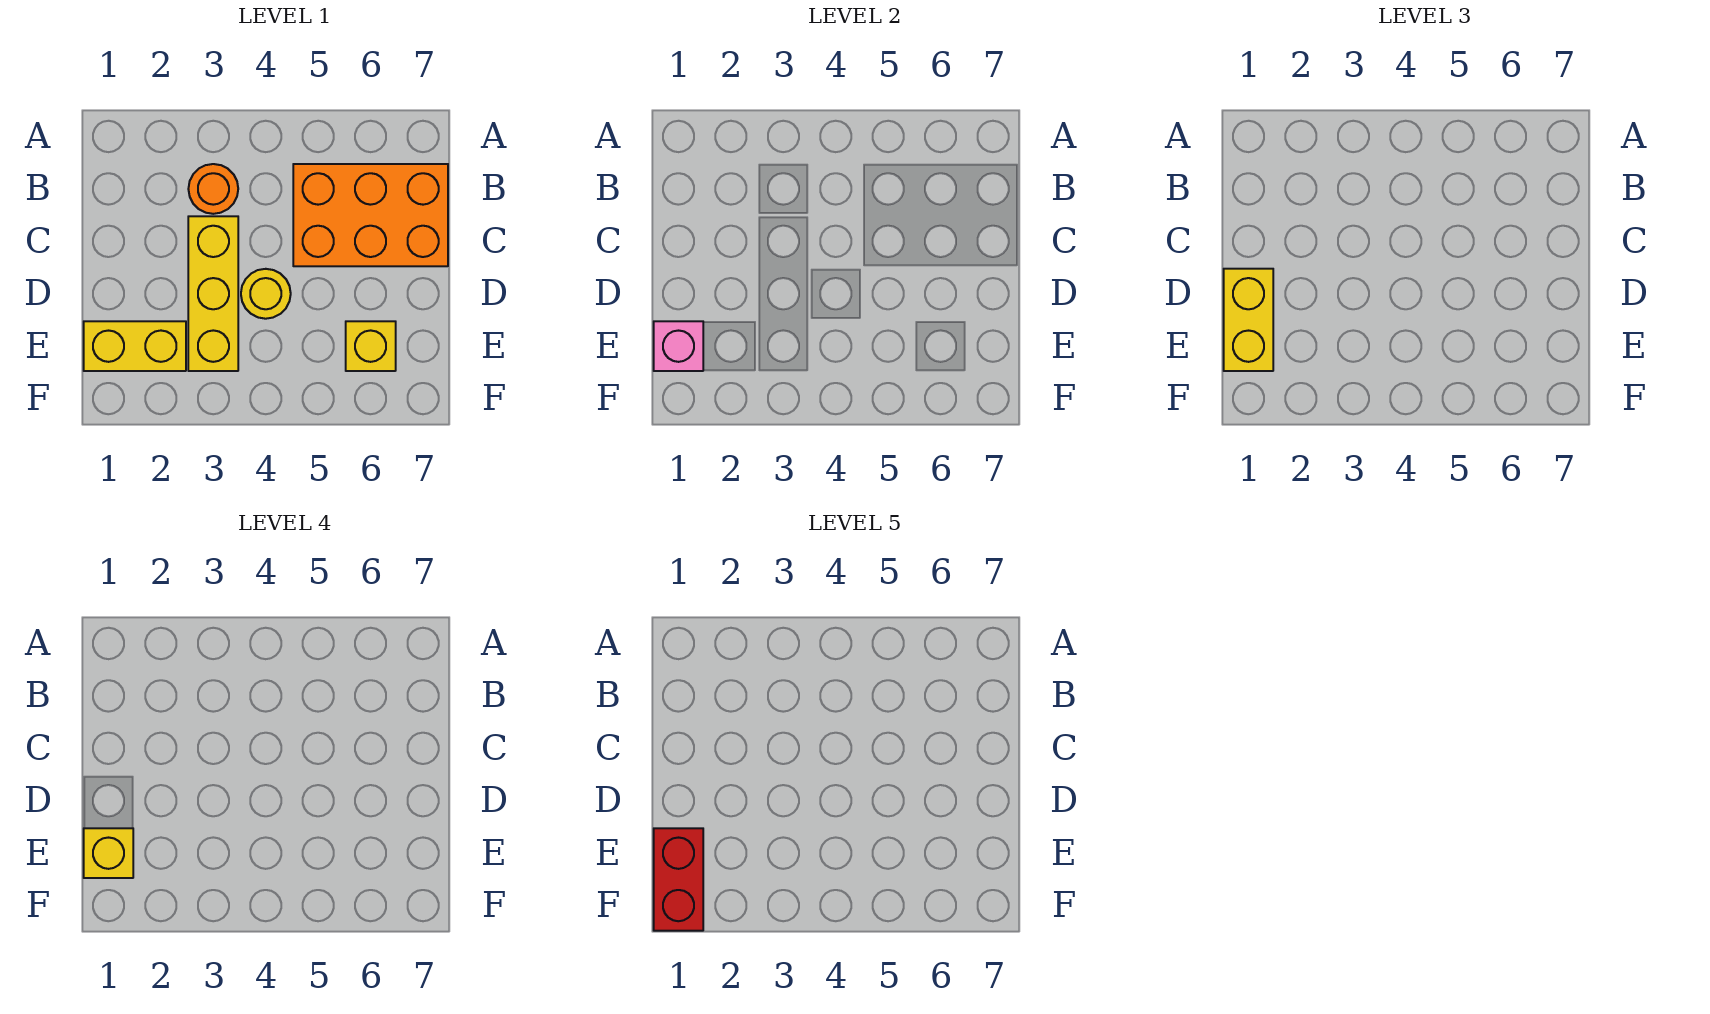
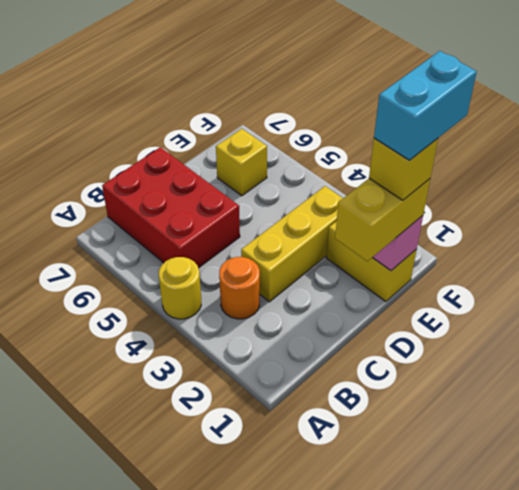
orange 2x3 brick [293,164,448,266] -> red 2x3 brick [102,147,240,268]
yellow 1x1 round brick [241,269,291,319] -> yellow 1x1 round brick moved to [159,257,201,319]
red 1x2 brick [654,828,703,931] -> cyan 1x2 brick [374,51,477,160]

